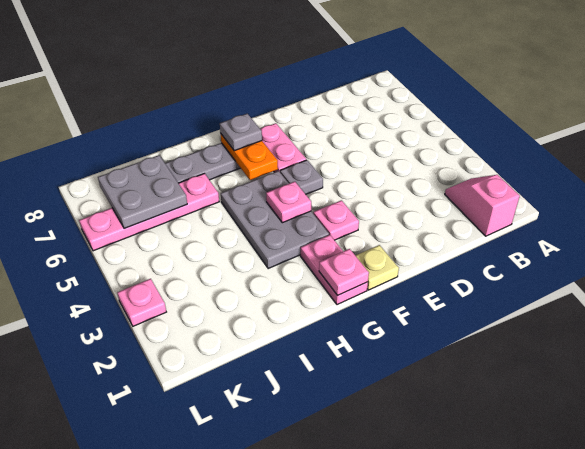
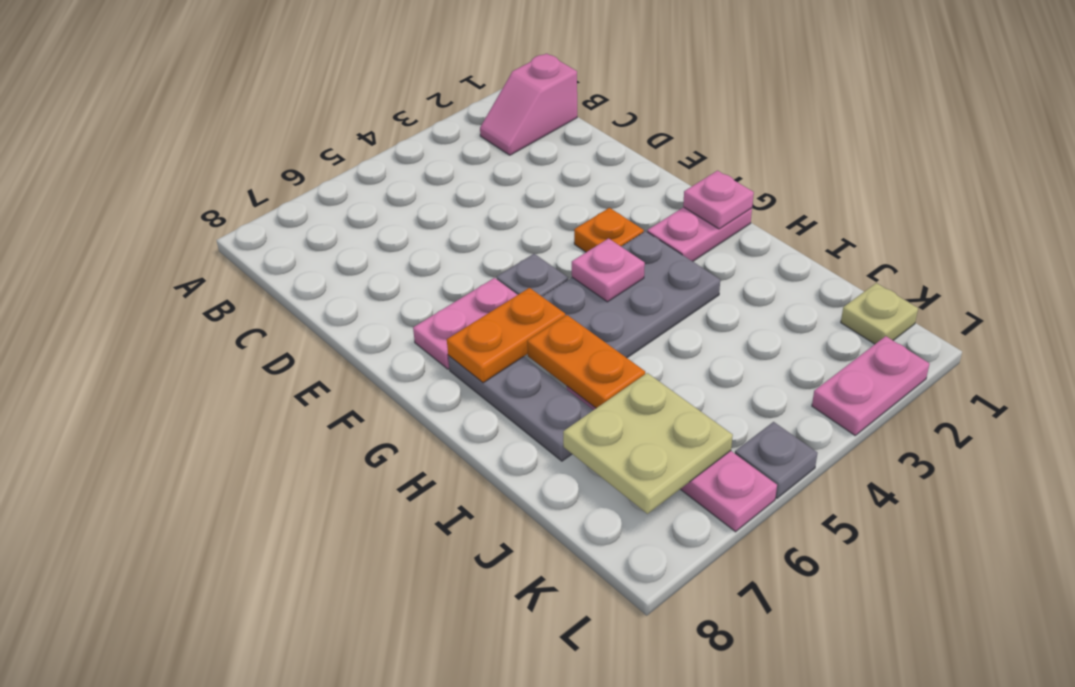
tan 1x1 plate [355,245,399,290] -> tan 1x1 plate moved to [841,283,918,344]
pink 1x1 plate [313,200,359,240] -> orange 1x1 plate [574,208,644,252]
grey 1x1 plate [220,114,262,151] -> grey 1x1 plate moved to [735,422,817,498]
none -> orange 1x2 plate [527,315,645,408]
grey 2x2 plate [98,155,187,229] -> tan 2x2 plate [563,373,733,514]
pink 1x1 plate [117,279,166,326] -> pink 1x2 plate [812,336,930,435]

